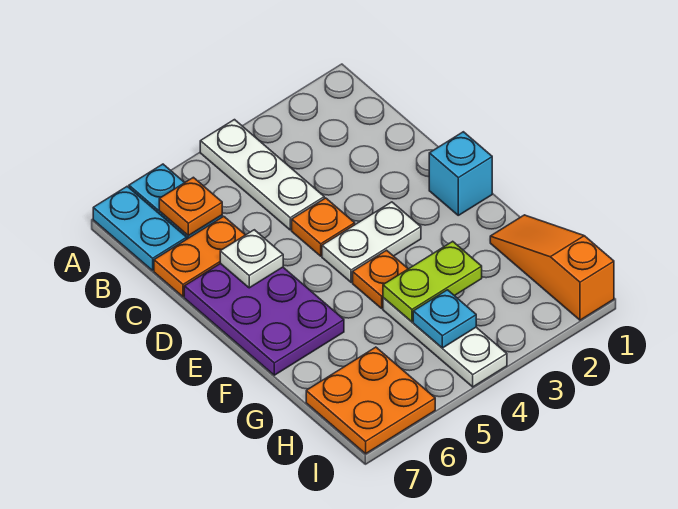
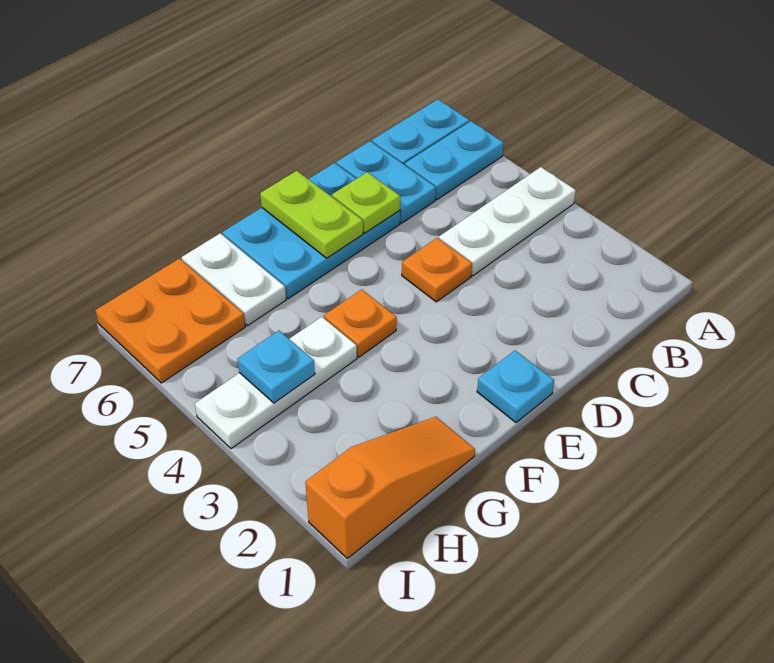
orange 1x1 plate [159,177,222,236] -> none
orange 1x2 plate [154,216,245,297] -> cyan 1x2 plate [336,141,436,223]
purple 2x3 plate [184,263,344,375] -> cyan 2x3 plate [222,163,400,299]
white 1x1 plate [220,230,283,288] -> lime 1x1 plate [332,172,400,233]
cyan 1x1 brick [429,132,492,215] -> cyan 1x1 plate [477,351,554,423]
white 1x2 plate [322,202,421,282] -> white 1x2 plate moved to [182,233,286,326]
lime 1x2 plate [383,241,482,322] -> lime 1x2 plate moved to [260,171,363,258]

